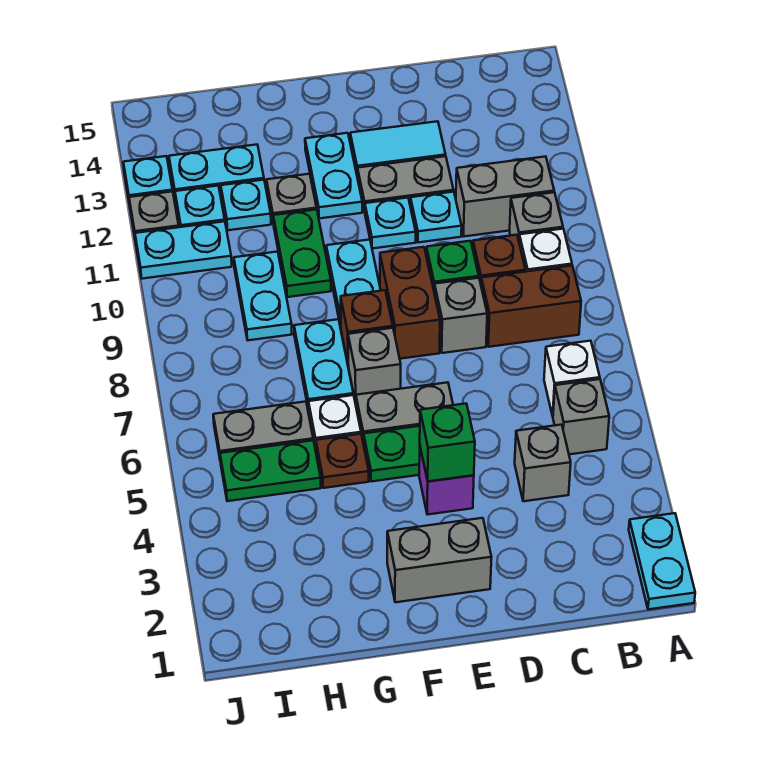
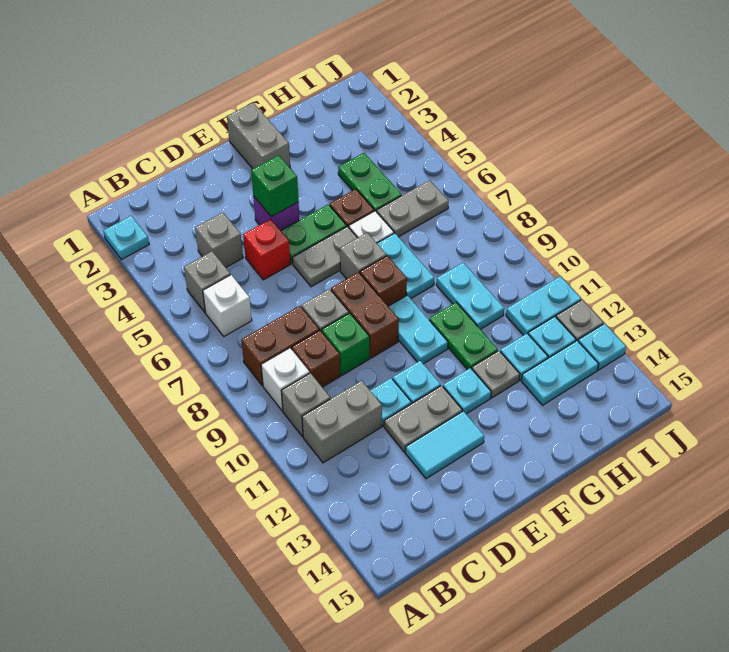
cyan 1x2 plate [629,513,695,609] -> cyan 1x1 plate [104,216,149,260]
none -> red 1x1 brick [243,219,291,280]
grey 1x2 brick [387,518,492,602] -> grey 1x2 brick turned to [227,103,290,169]
cyan 1x2 plate [305,133,362,218] -> cyan 1x1 plate [443,368,491,414]
green 1x2 plate [220,440,321,501] -> green 1x2 plate turned to [338,153,402,212]

